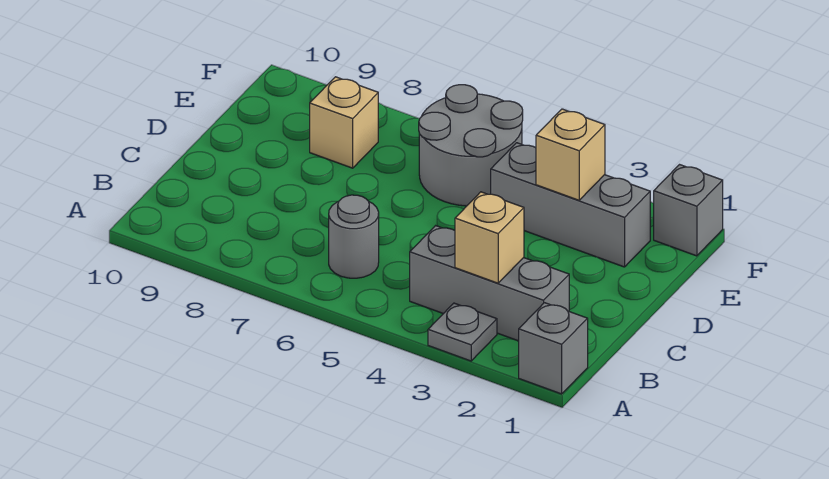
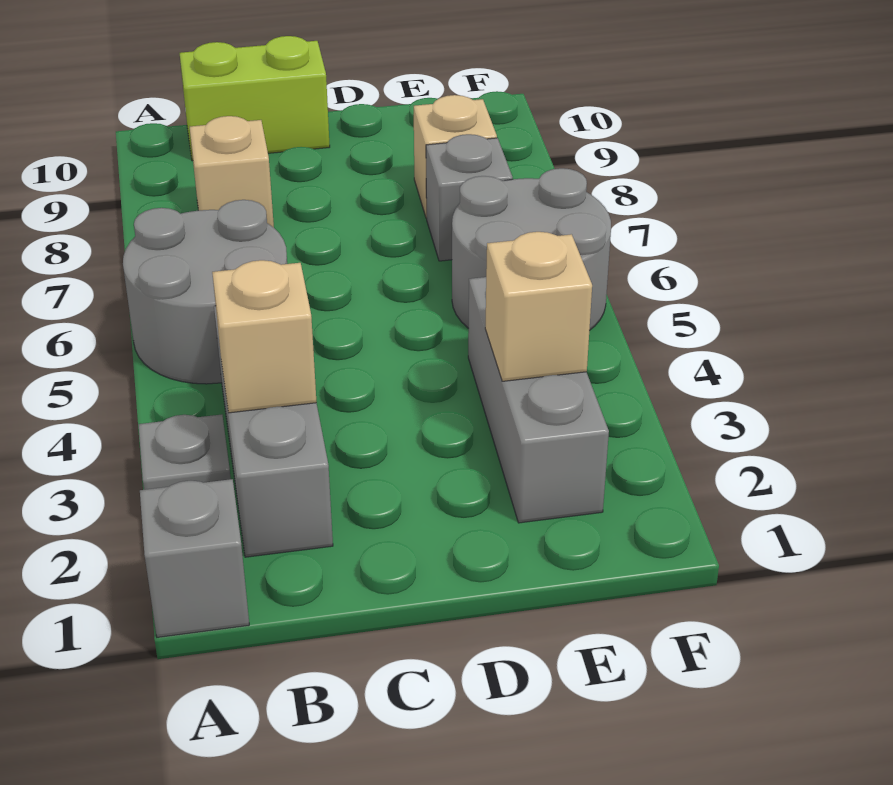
grey 1x1 round brick [329,195,379,278] -> grey 2x2 round brick [123,200,287,384]
none -> tan 1x1 brick [190,116,274,227]
none -> lime 1x2 brick [180,36,330,161]
grey 1x1 brick [654,165,723,256] -> grey 1x1 brick moved to [426,134,513,261]

